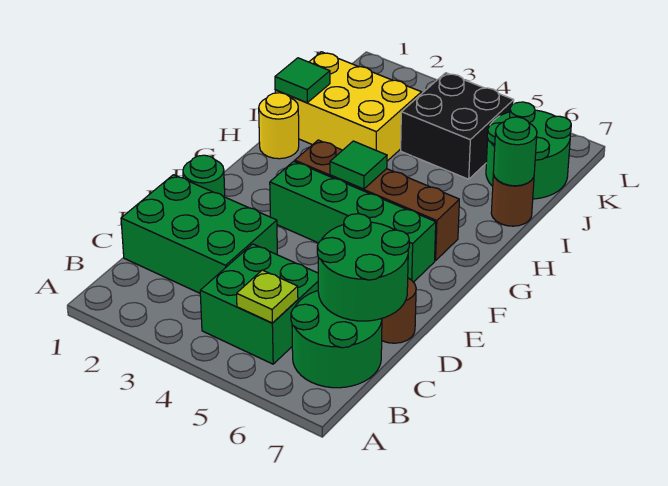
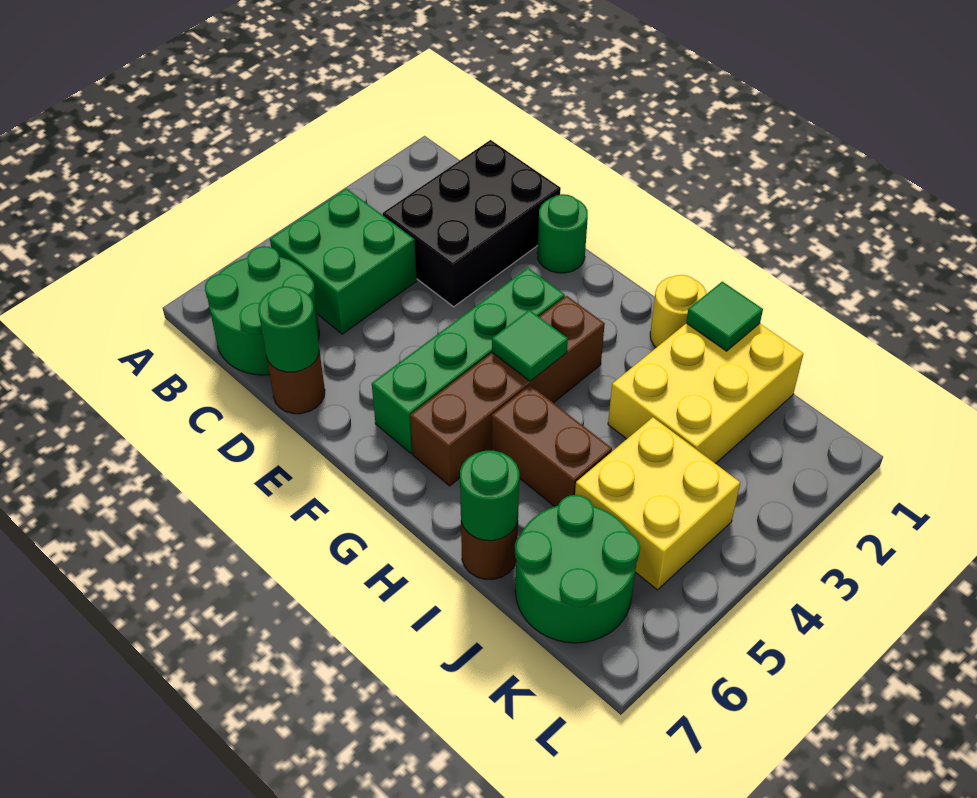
lime 1x1 plate [237,270,298,323] -> none
green 2x3 brick [121,175,277,293] -> black 2x3 brick [383,140,561,307]
green 2x2 round brick [317,214,409,321] -> green 1x1 round brick [258,287,319,372]
none -> brown 1x2 brick [492,385,612,507]
black 2x2 brick [401,73,514,179] -> yellow 2x2 brick [575,417,740,590]

